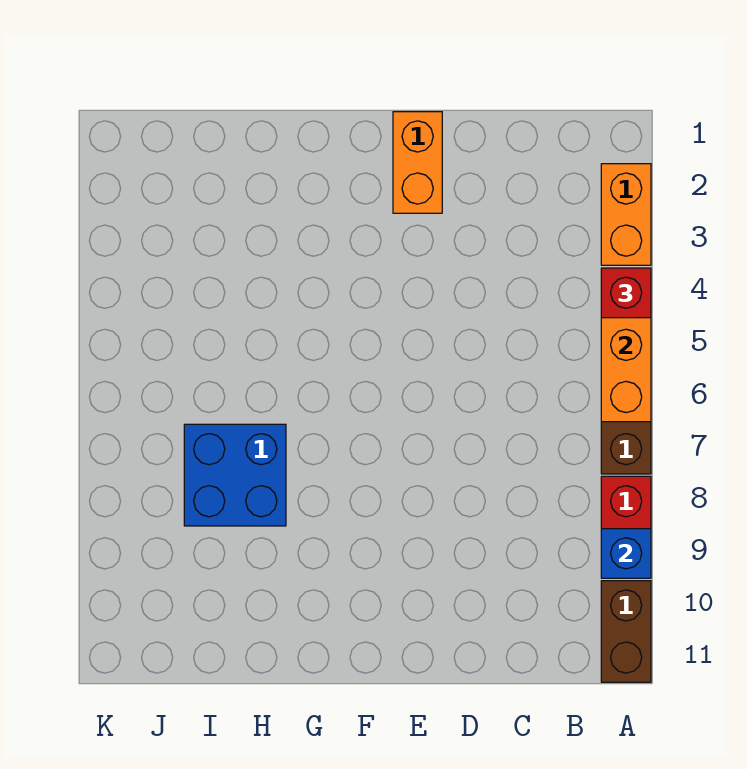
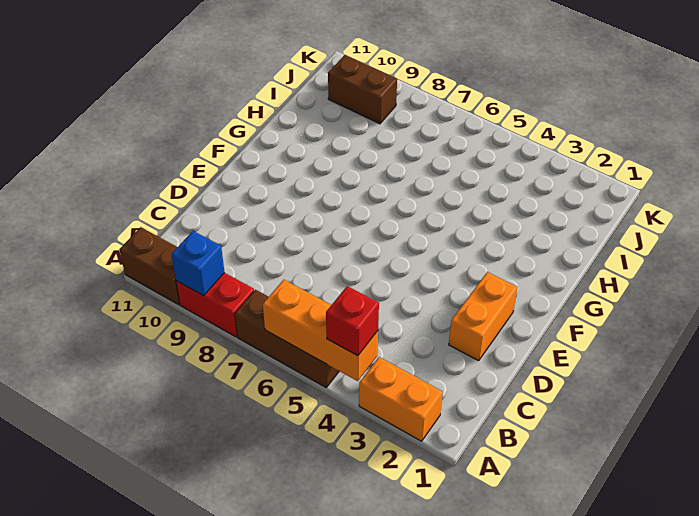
orange 1x2 brick [393,112,442,213] -> orange 1x2 brick turned to [449,272,517,361]
blue 2x2 brick [184,424,286,526] -> none
none -> brown 1x2 brick [328,55,397,124]

